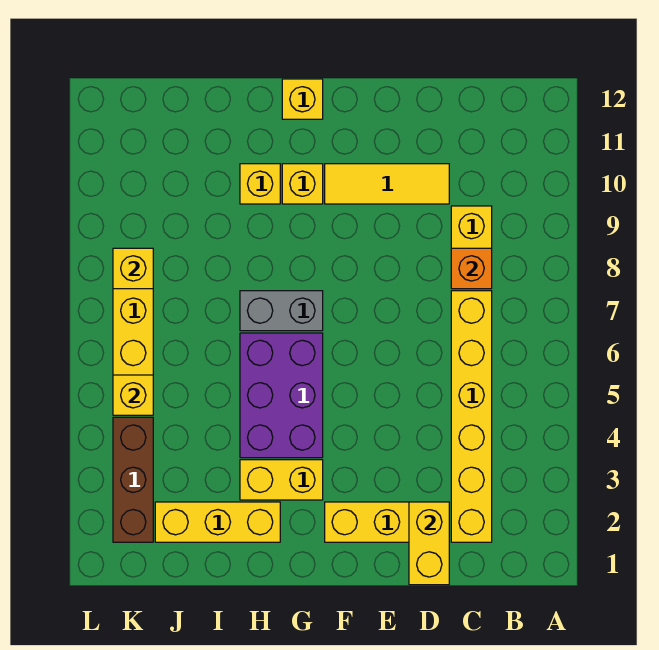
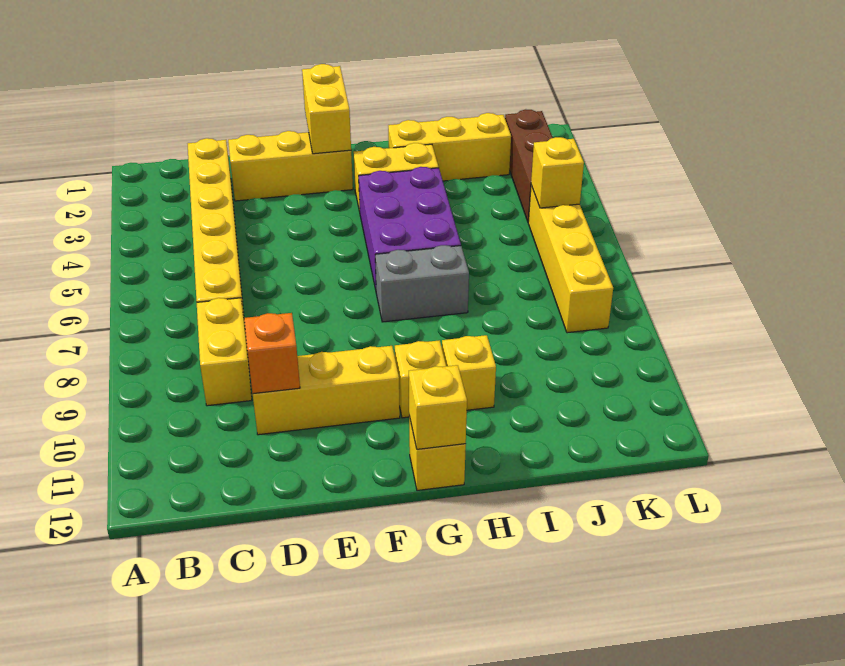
orange 1x1 brick [451,248,492,289] -> orange 1x1 brick moved to [244,313,300,394]
yellow 1x2 brick [409,502,449,585] -> yellow 1x2 brick moved to [302,64,351,154]
yellow 1x3 tile [325,164,449,204] -> yellow 1x3 brick [253,346,400,435]
yellow 1x1 brick [113,248,153,289] -> yellow 1x1 brick moved to [409,365,467,449]

